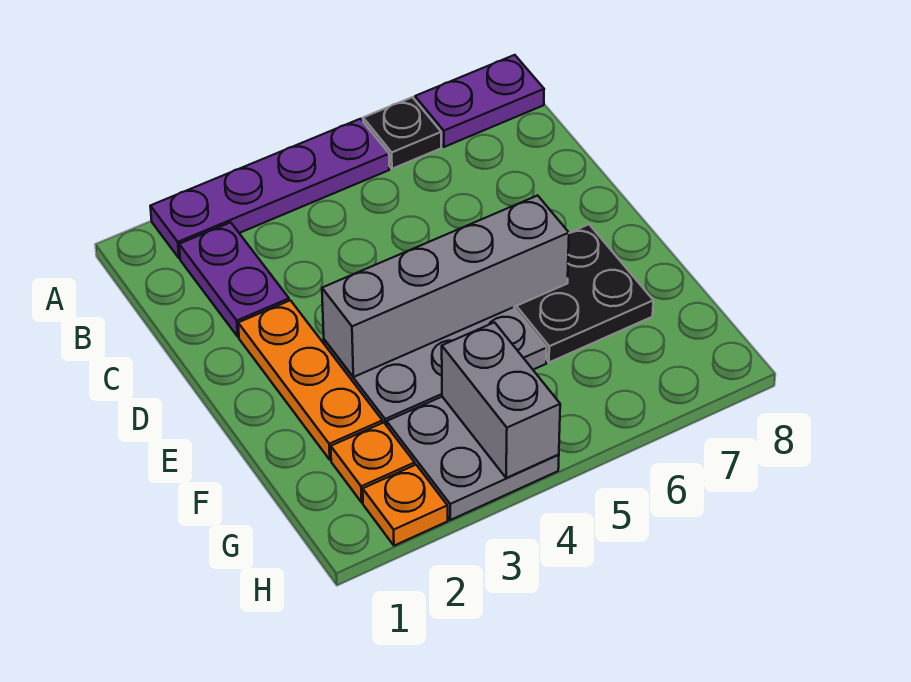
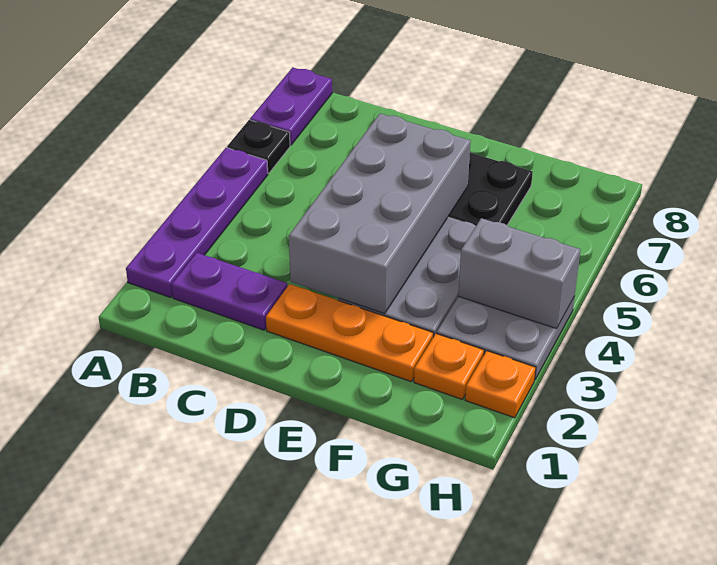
grey 1x4 brick [322,195,569,377] -> grey 2x4 brick [289,114,471,313]

